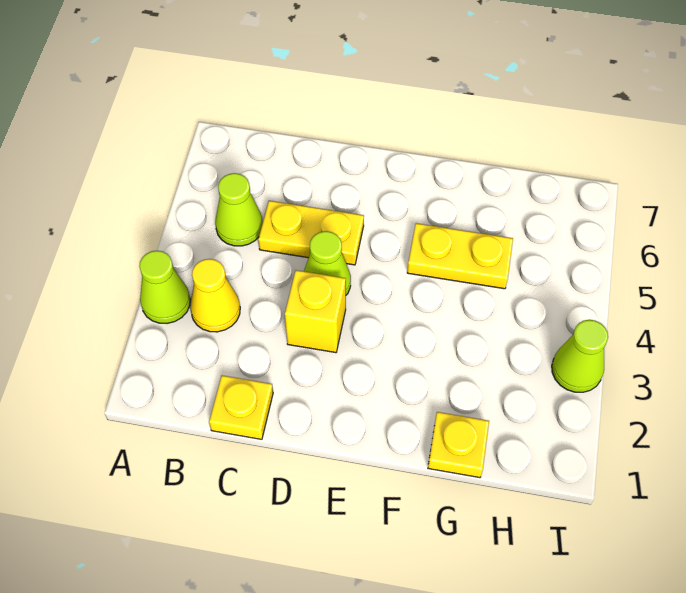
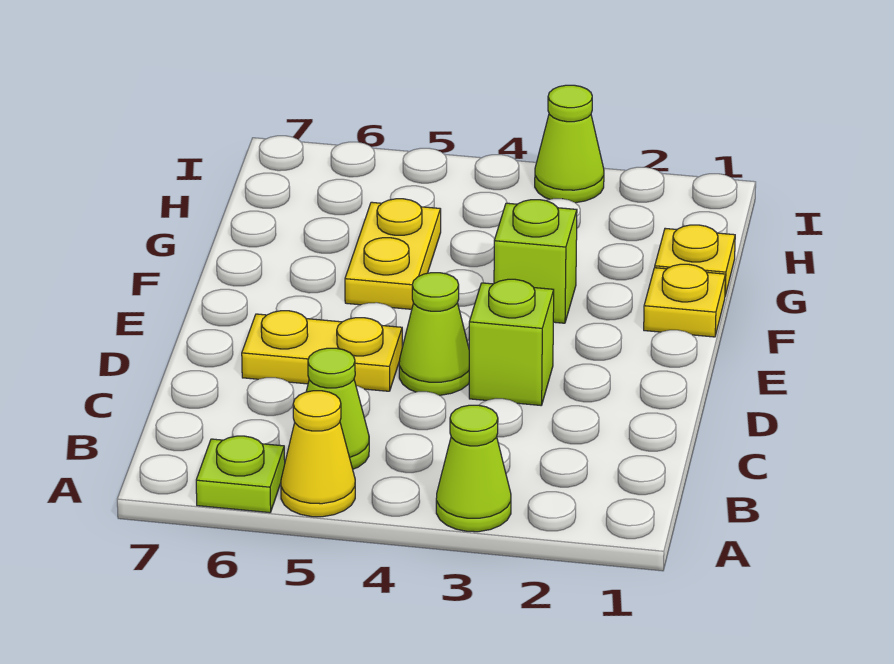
none -> lime 1x1 plate [196,436,285,513]
yellow 1x1 cone [190,259,240,332] -> yellow 1x1 cone moved to [281,391,355,517]
yellow 1x1 plate [209,375,273,439] -> yellow 1x1 plate moved to [644,264,725,337]
yellow 1x2 plate [258,201,364,265] -> yellow 1x2 plate turned to [242,311,402,391]
yellow 1x1 brick [285,270,346,353] -> lime 1x1 brick [469,279,554,405]
none -> lime 1x1 brick [494,200,577,323]

